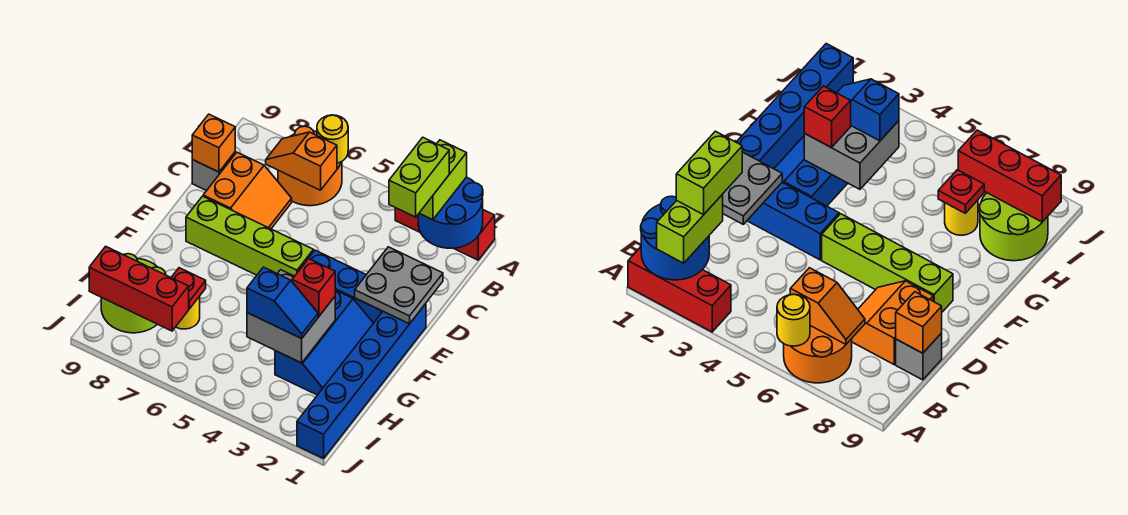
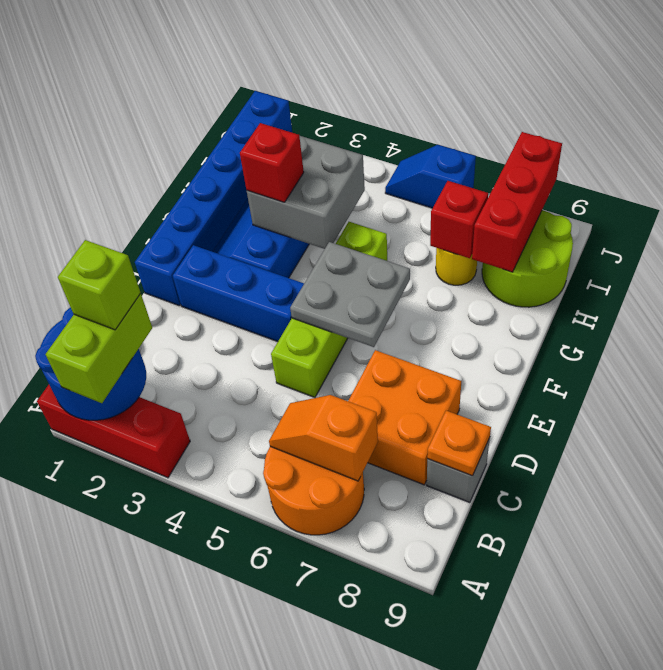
yellow 1x1 round brick [317,115,348,163] -> none
lime 1x2 brick [389,137,449,217] -> lime 1x1 brick [58,240,141,330]
orange 1x2 slope [266,132,337,190] -> orange 1x2 slope turned to [269,395,378,481]
orange 2x2 slope [203,152,292,229] -> orange 2x2 brick [348,350,461,485]
orange 1x1 brick [192,114,235,172] -> orange 1x1 plate [427,411,491,476]
grey 2x2 plate [355,247,443,324] -> grey 2x2 plate moved to [290,242,410,347]
lime 1x4 brick [186,196,313,276] -> lime 1x4 brick turned to [271,222,387,397]
blue 1x2 slope [247,267,318,338] -> blue 1x2 slope moved to [385,145,476,208]
red 1x1 plate [171,268,206,309] -> red 1x1 brick [430,181,488,258]
red 1x3 brick [89,246,189,331] -> red 1x3 brick turned to [472,132,562,272]

